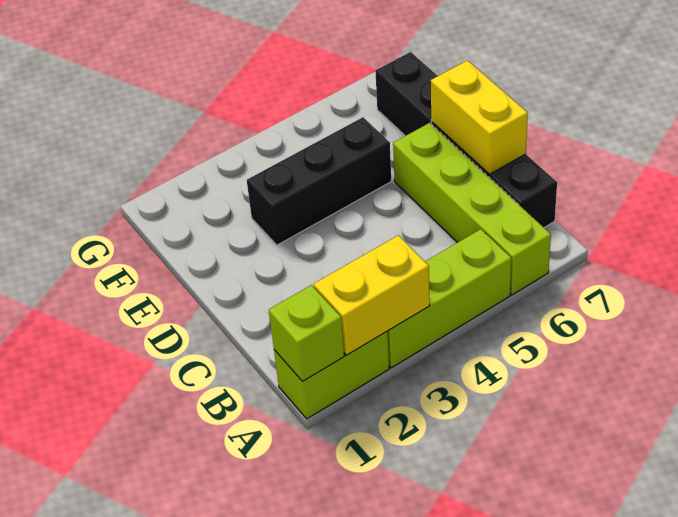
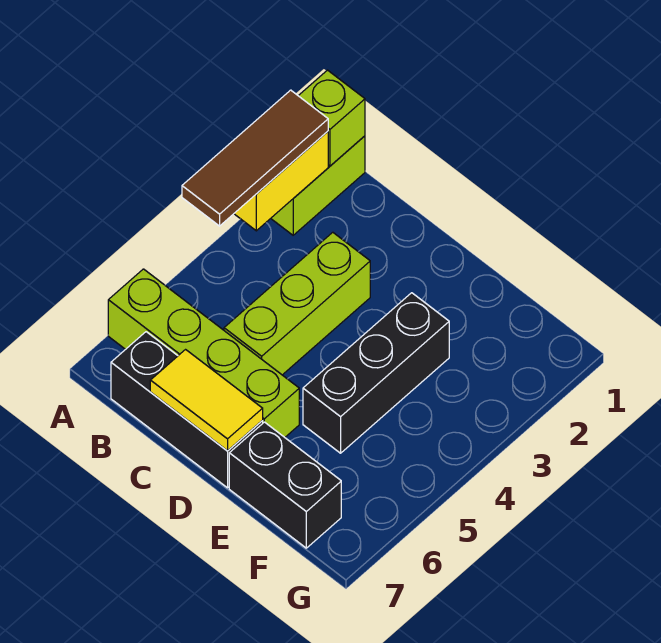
none -> brown 1x3 tile [182,90,328,226]
lime 1x3 brick [387,229,511,368] -> lime 1x3 brick moved to [224,232,370,375]
yellow 1x2 brick [431,60,528,174] -> yellow 1x2 tile [150,350,263,451]

